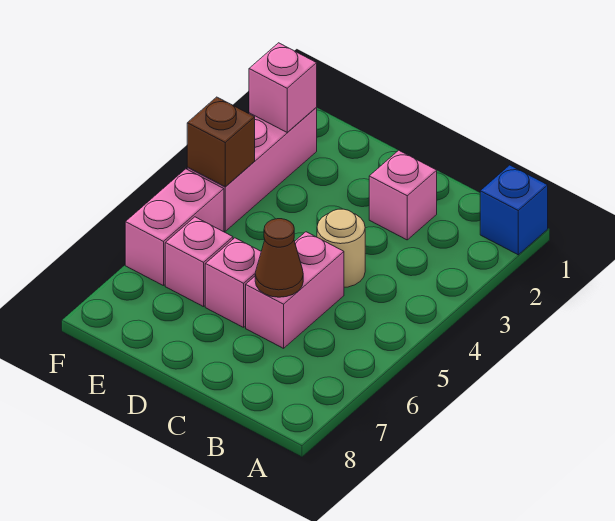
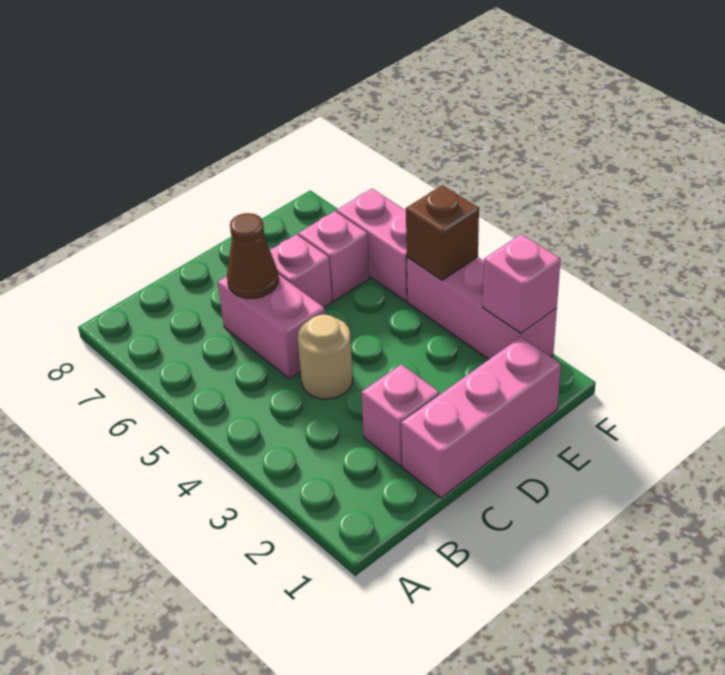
blue 1x1 brick [480,165,548,255] -> none
none -> pink 1x3 brick [401,337,561,498]

